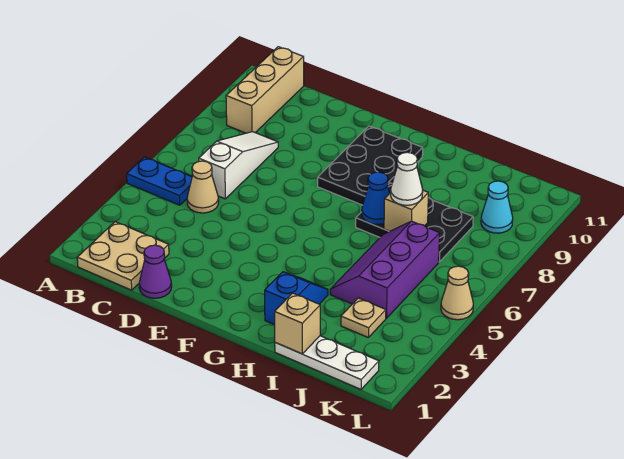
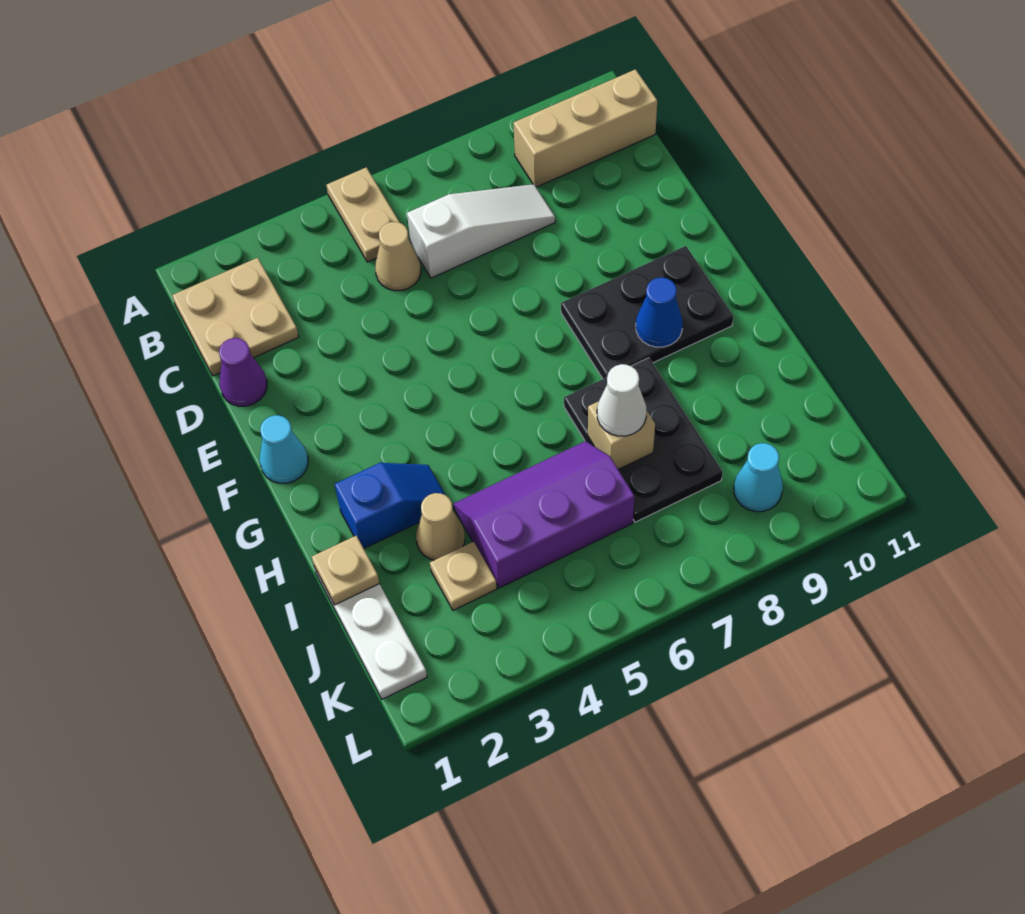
blue 1x2 plate [127,157,192,205] -> tan 1x2 plate [326,167,400,262]
none -> cyan 1x1 cone [260,415,308,483]
blue 1x1 cone [362,172,389,225] -> blue 1x1 cone moved to [636,278,683,347]
tan 1x1 brick [275,293,320,354] -> tan 1x1 plate [312,536,379,605]
tan 1x1 cone [441,266,473,320] -> tan 1x1 cone moved to [416,493,465,560]

